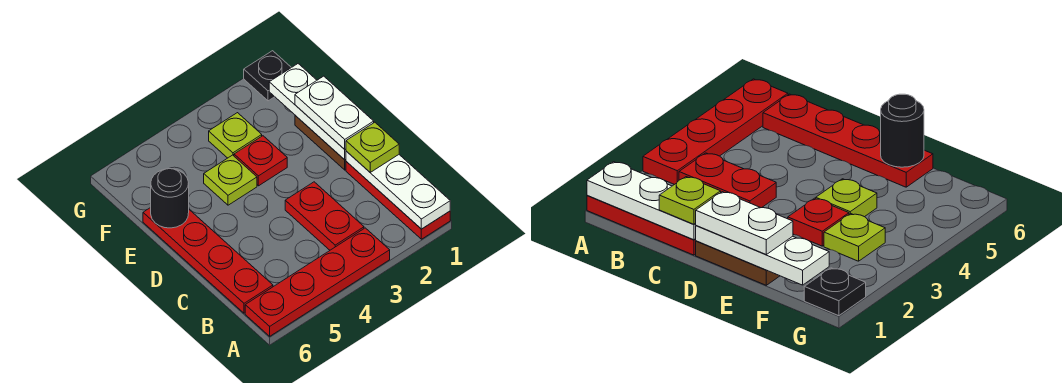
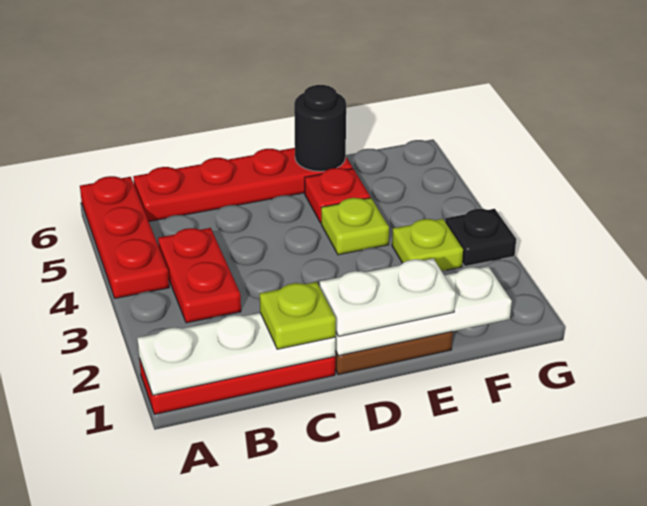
red 1x4 plate [245,228,390,336] -> red 1x3 plate [80,176,169,298]
red 1x2 plate [285,182,364,250] -> red 1x2 plate turned to [158,228,241,323]
red 1x1 plate [234,136,287,186] -> red 1x1 plate moved to [305,168,370,223]
black 1x1 plate [244,51,291,101] -> black 1x1 plate moved to [445,209,516,266]

